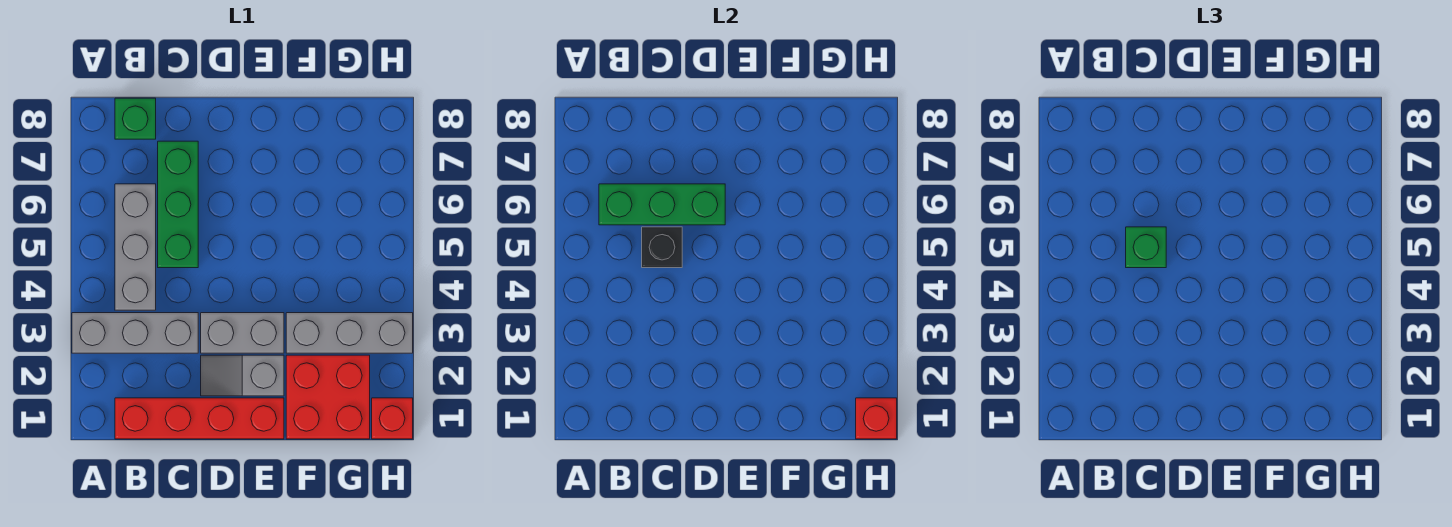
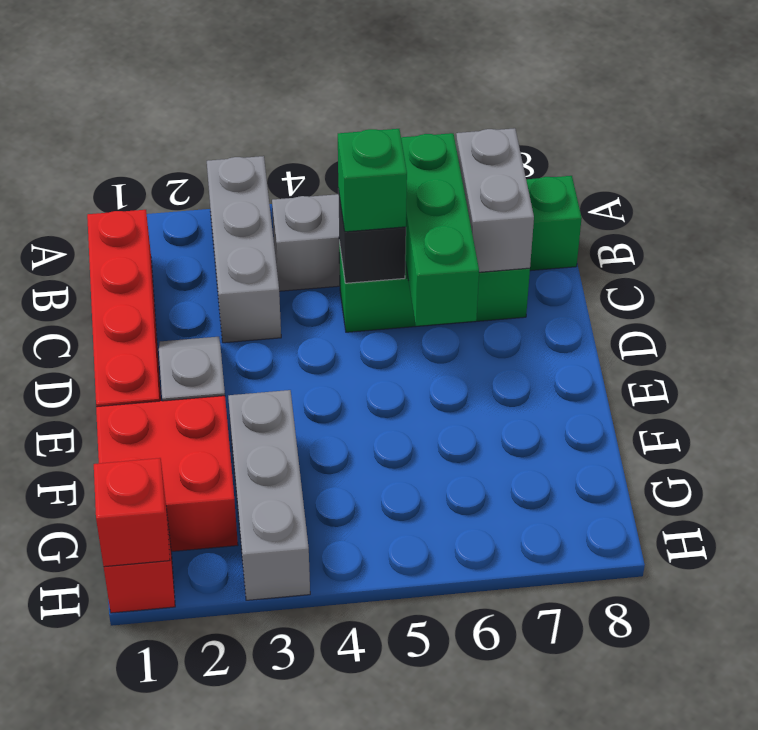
grey 1x2 brick [201,313,284,353] -> grey 1x2 brick moved to [456,128,534,272]

